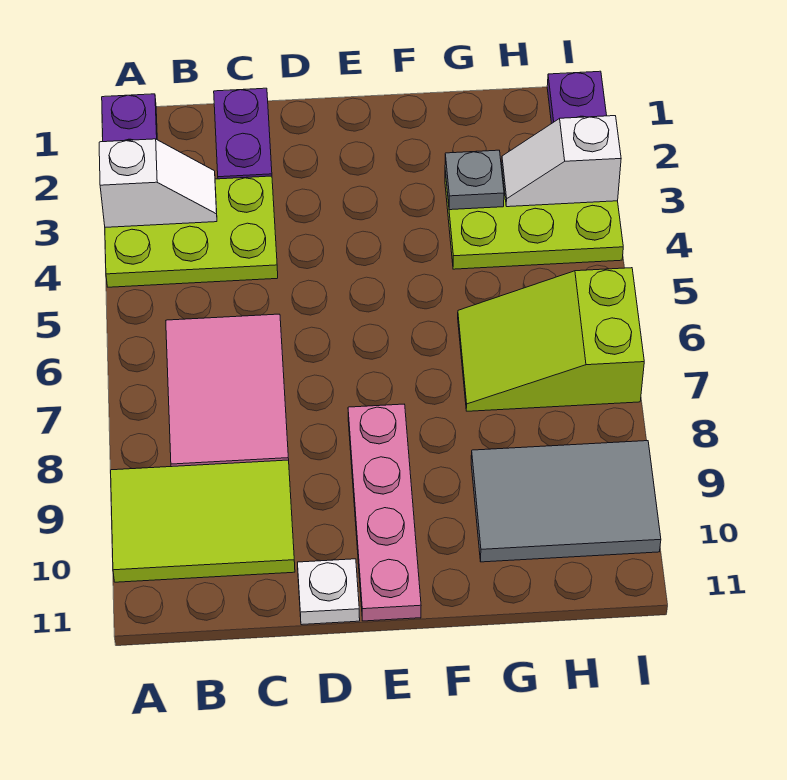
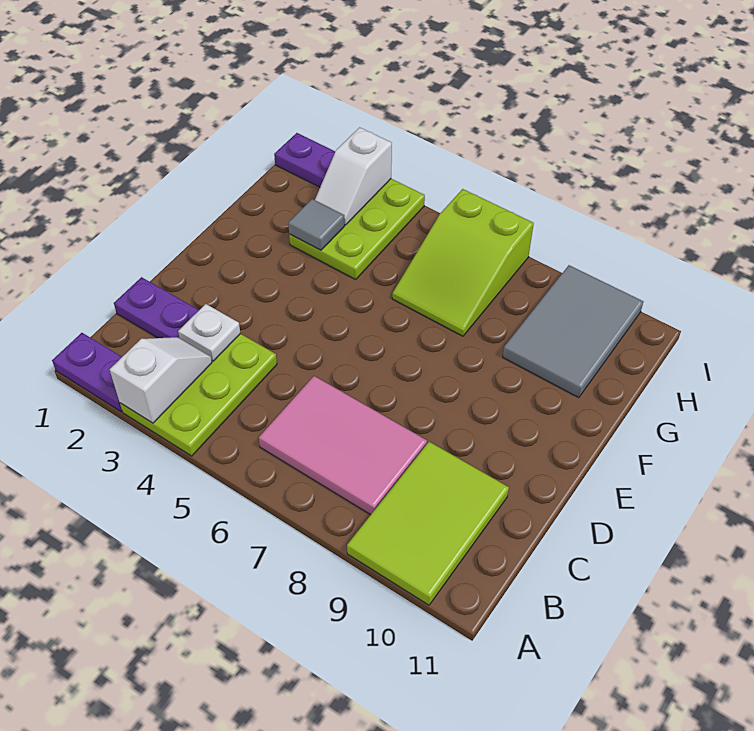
white 1x1 plate [298,559,360,625] -> white 1x1 plate moved to [178,304,240,361]
pink 1x4 plate [348,404,421,621] -> none
grey 1x1 plate [445,150,504,210] -> grey 1x1 tile [288,199,345,250]

